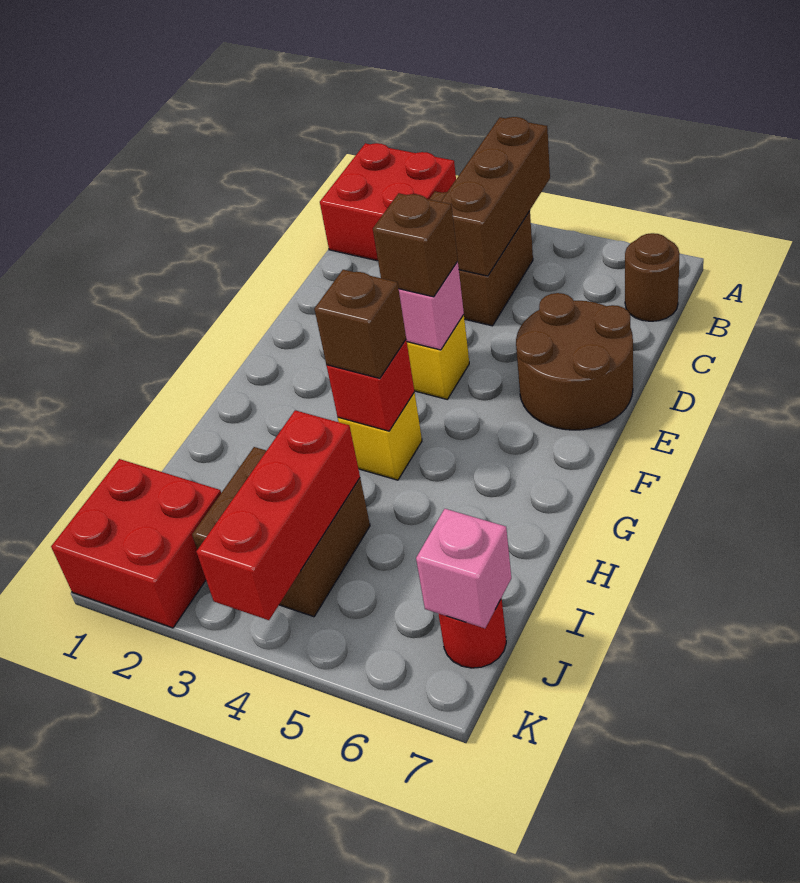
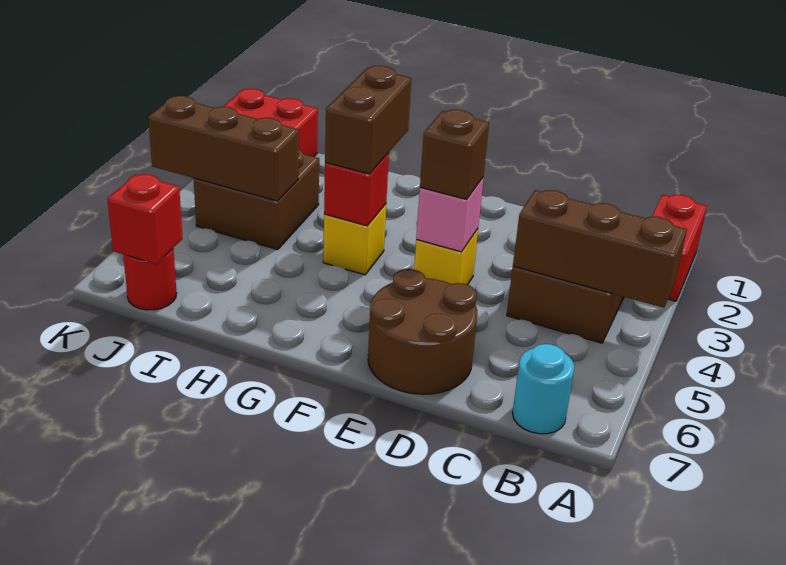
red 2x2 brick [320,143,456,261] -> red 1x2 brick [652,195,707,301]
brown 1x1 round brick [625,233,680,321] -> cyan 1x1 round brick [513,344,575,434]
brown 1x1 brick [315,270,406,378] -> brown 1x2 brick [325,66,411,174]
red 1x3 brick [196,410,360,620] -> brown 1x3 brick [148,96,299,201]
pink 1x1 brick [416,509,511,628] -> red 1x1 brick [107,174,183,264]

